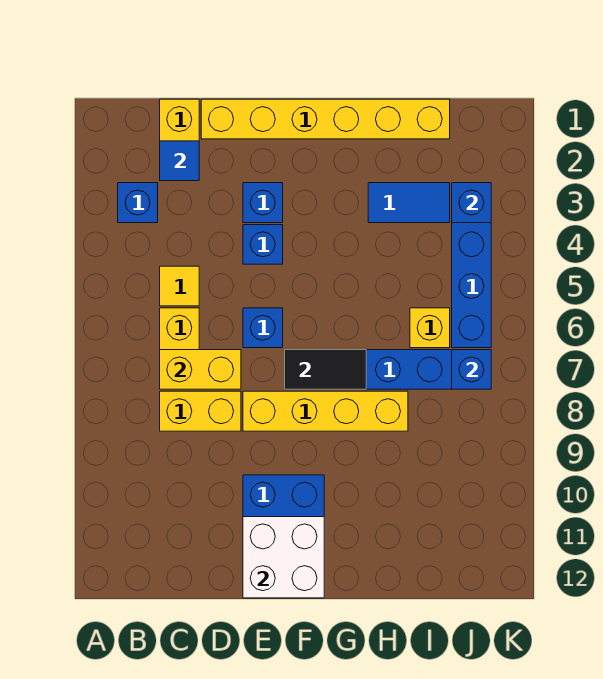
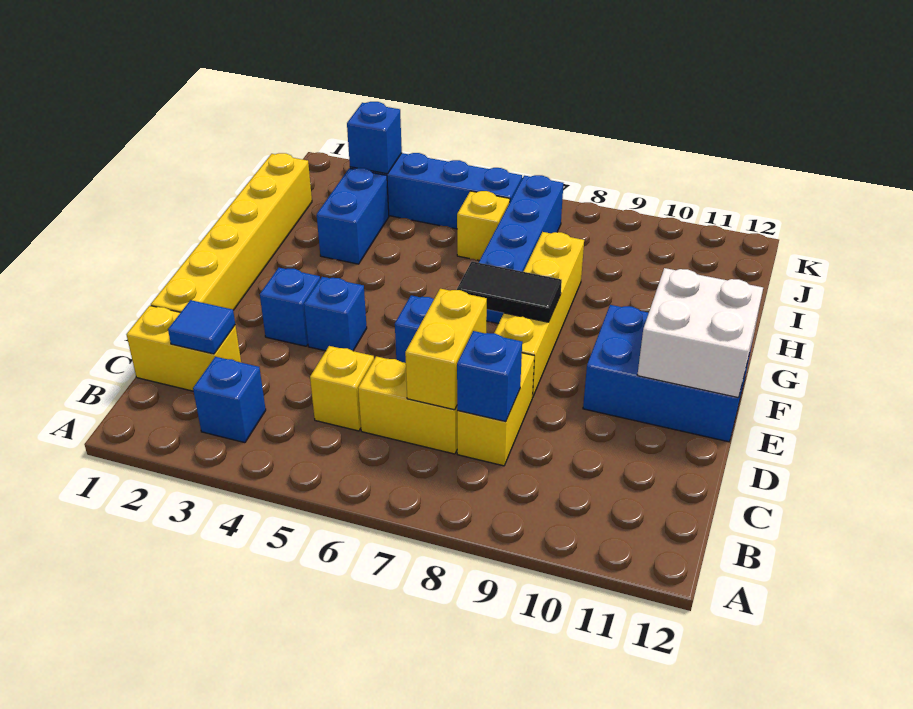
yellow 1x1 tile [160,266,199,306] -> yellow 1x1 brick [310,346,374,431]
black 1x2 tile [285,350,366,389] -> black 1x2 tile turned to [457,261,562,322]
blue 1x2 tile [368,183,450,223] -> blue 1x2 brick [317,168,389,264]
blue 1x1 brick [452,350,491,389] -> blue 1x1 brick moved to [457,331,522,422]

